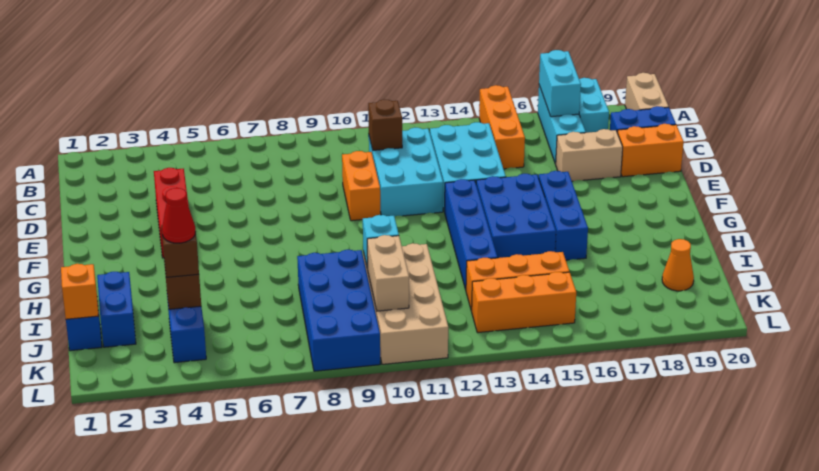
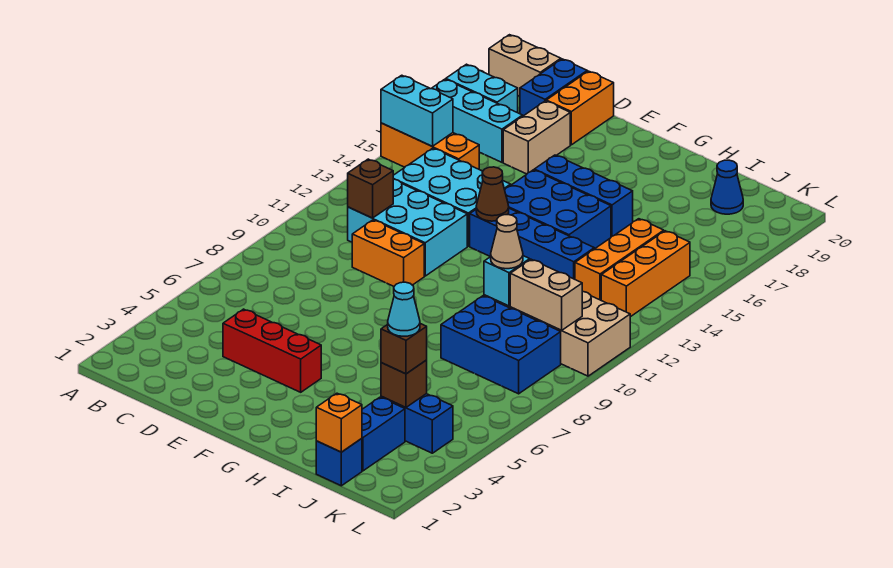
cyan 1x2 brick [539,50,581,117] -> cyan 1x2 brick moved to [381,75,453,146]
none -> brown 1x1 cone [476,167,509,221]
blue 1x2 brick [97,272,136,347] -> blue 1x2 brick turned to [362,397,405,471]
blue 2x4 brick [297,250,380,371] -> blue 2x3 brick [441,296,561,394]
none -> tan 1x1 cone [491,215,523,269]
red 1x1 cone [162,188,196,243] -> cyan 1x1 cone [388,282,420,336]
orange 1x1 cone [662,239,694,291] -> blue 1x1 cone [711,160,743,214]

